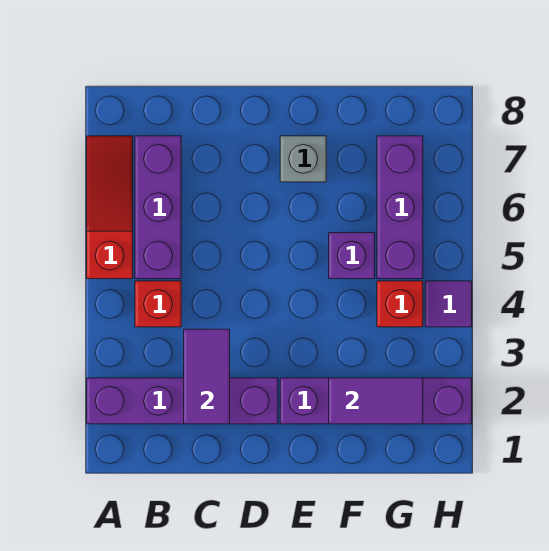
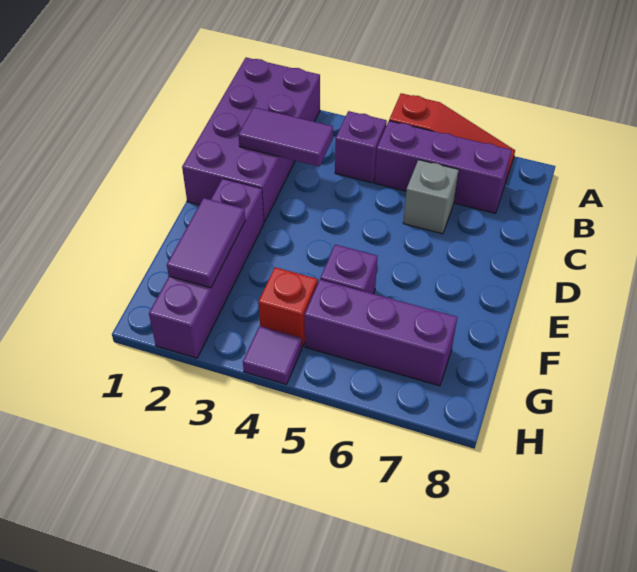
purple 1x4 brick [87,378,278,424] -> purple 2x4 brick [182,58,320,222]
red 1x1 brick [135,281,181,327] -> purple 1x1 brick [335,111,387,183]
grey 1x1 brick [280,136,326,182] -> grey 1x1 brick moved to [403,160,459,234]

